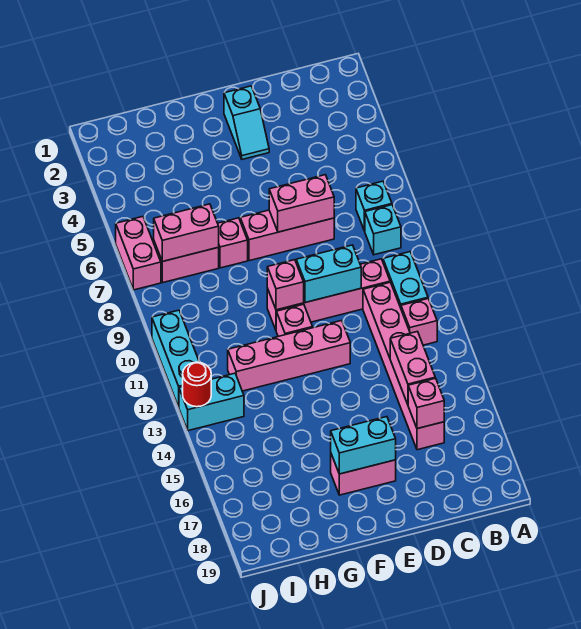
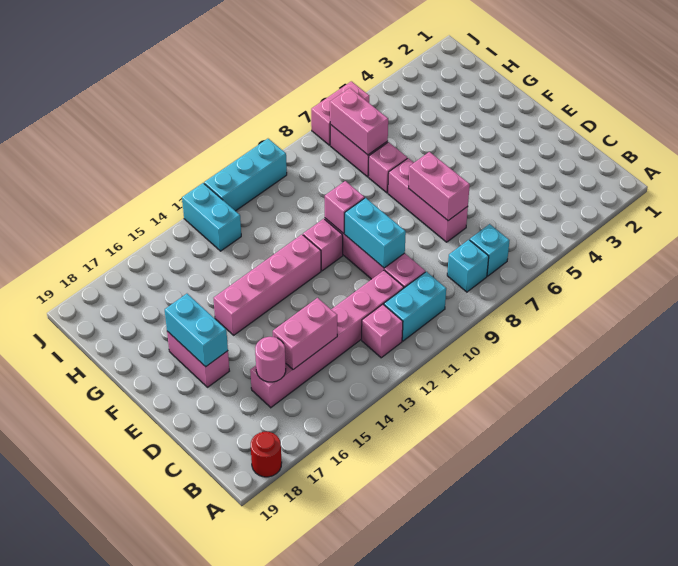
pink 1x1 brick [408,378,444,429] -> pink 1x1 round brick [255,337,286,382]
cyan 1x2 slope [224,86,269,159] -> none
pink 1x4 brick [228,320,350,391] -> pink 1x4 brick turned to [214,235,321,335]
red 1x1 round brick [183,362,211,407] -> red 1x1 round brick moved to [251,432,282,477]

